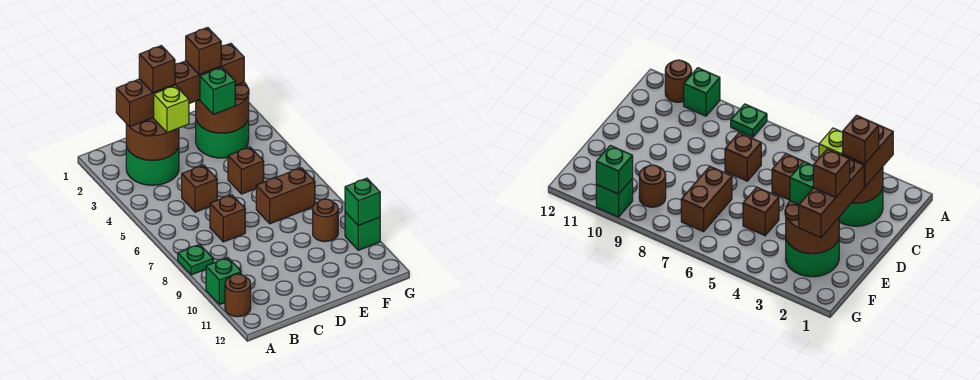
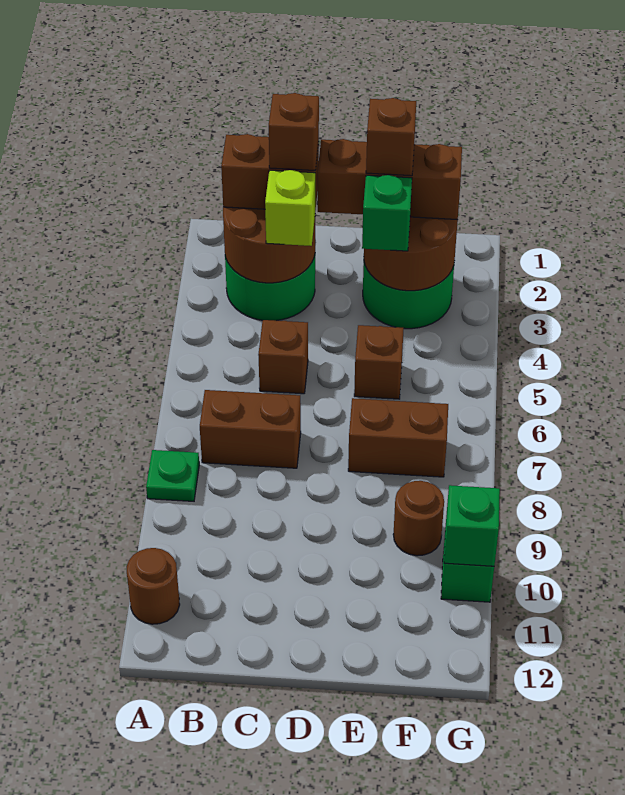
green 1x1 brick [206,258,241,305] -> none
brown 1x1 brick [210,195,245,242] -> brown 1x2 brick [200,390,301,468]

